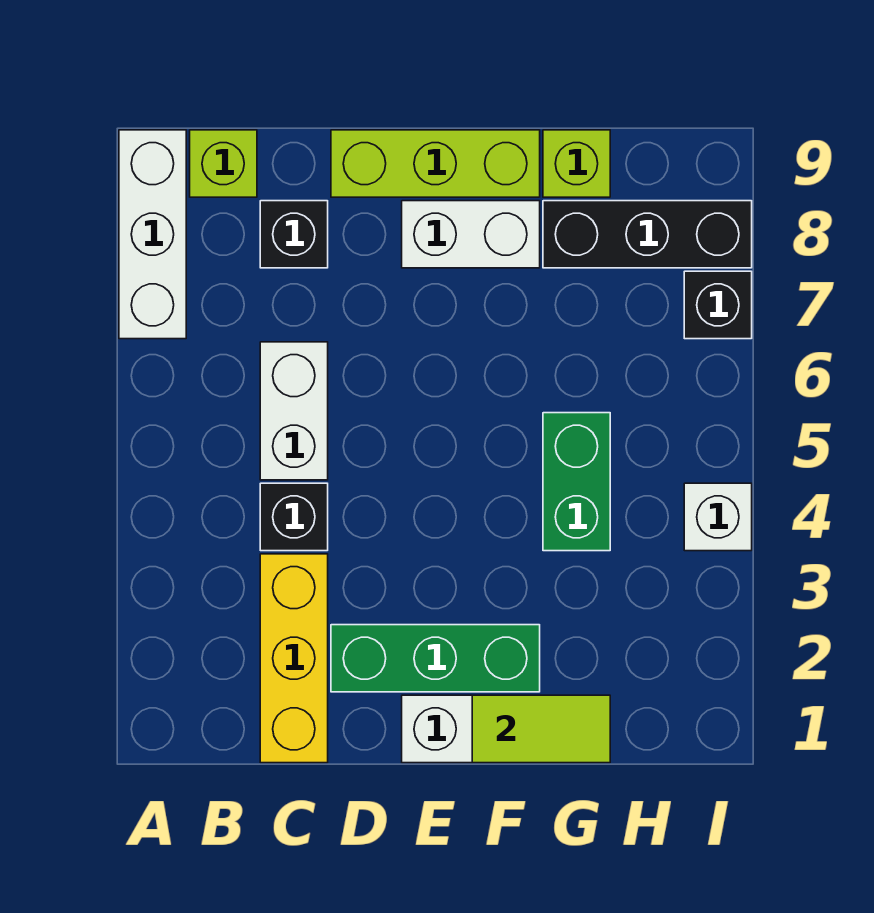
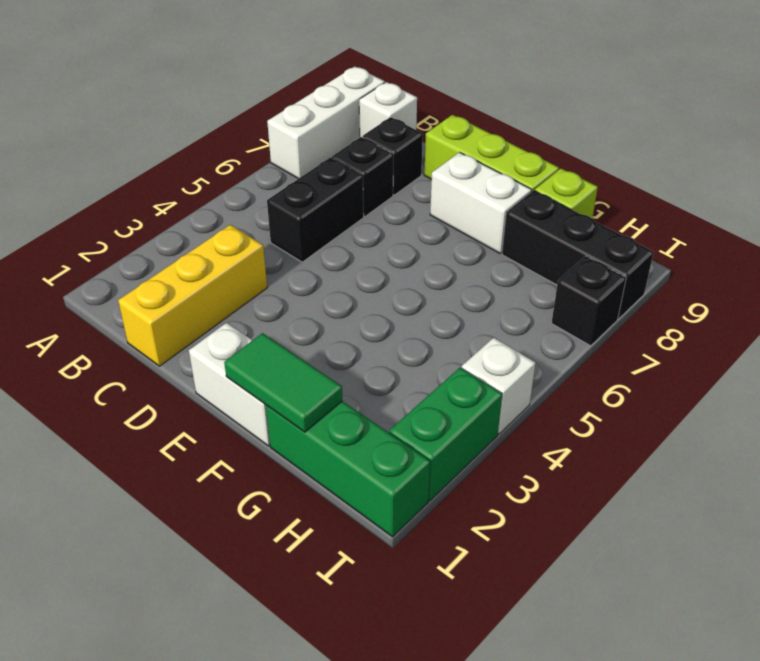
lime 1x1 brick [190,130,257,197] -> white 1x1 brick [359,82,417,137]
black 1x1 brick [260,483,328,551] -> black 1x1 brick moved to [332,137,393,216]
white 1x2 brick [260,342,328,480] -> black 1x2 brick [267,158,364,262]
green 1x3 brick [331,625,540,692] -> green 1x3 brick moved to [266,401,430,537]
lime 1x2 tile [472,695,610,763] -> green 1x2 tile [224,333,342,432]
green 1x2 brick [543,413,610,551] -> green 1x2 brick moved to [389,368,502,501]

